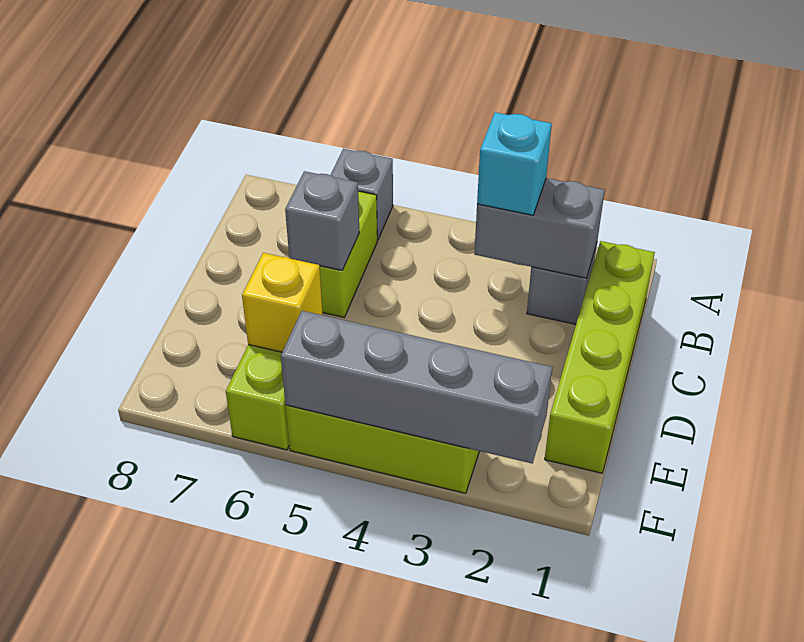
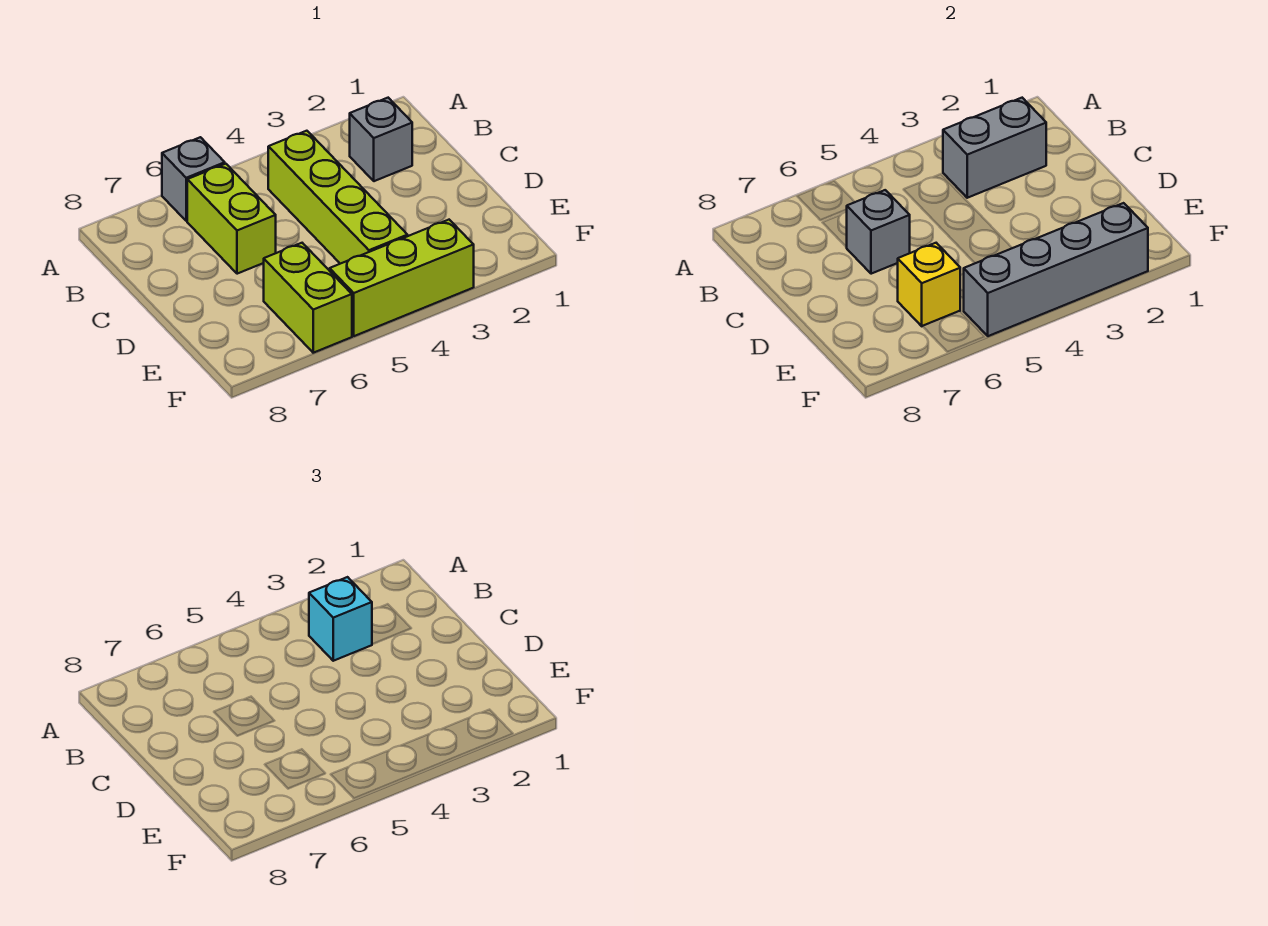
lime 1x4 brick [545,241,655,473] -> lime 1x4 brick moved to [268,131,408,264]

